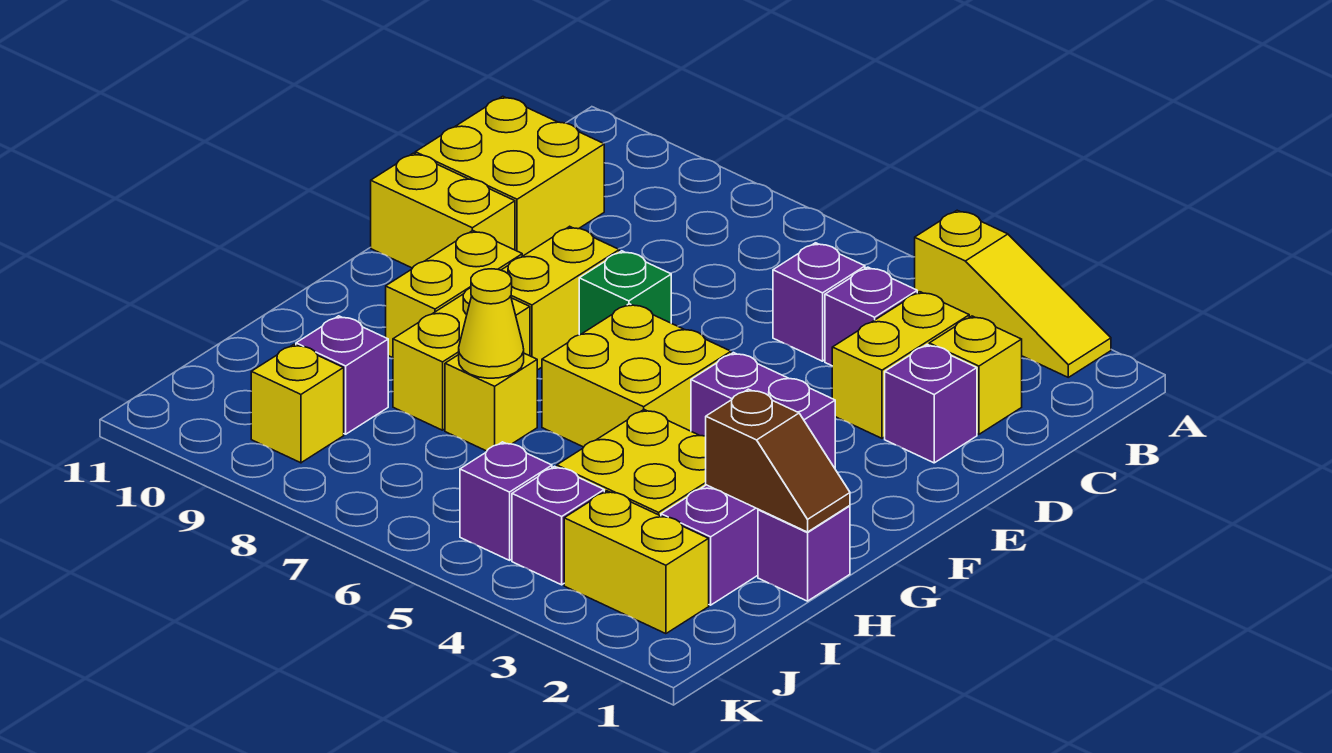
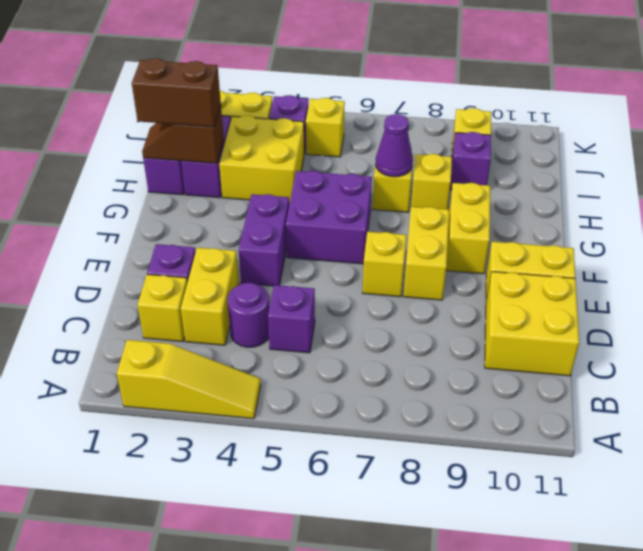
yellow 1x3 slope [915,210,1111,377] -> yellow 1x3 slope turned to [117,340,261,419]
purple 1x1 brick [825,267,917,366] -> purple 1x1 round brick [228,283,269,347]
green 1x1 brick [579,251,671,335] -> yellow 1x1 brick [363,232,406,297]
purple 1x2 brick [691,353,835,468] -> purple 1x2 brick turned to [239,194,289,286]
yellow 2x2 brick [542,304,731,447] -> purple 2x2 brick [286,171,372,264]
yellow 1x2 brick [393,288,530,430] -> yellow 1x1 brick [411,154,452,210]
none -> brown 1x2 brick [132,58,221,127]
yellow 1x1 cone [459,269,524,378] -> purple 1x1 cone [376,114,413,177]
purple 1x1 brick [460,442,552,560] -> yellow 1x1 brick [306,98,345,157]

